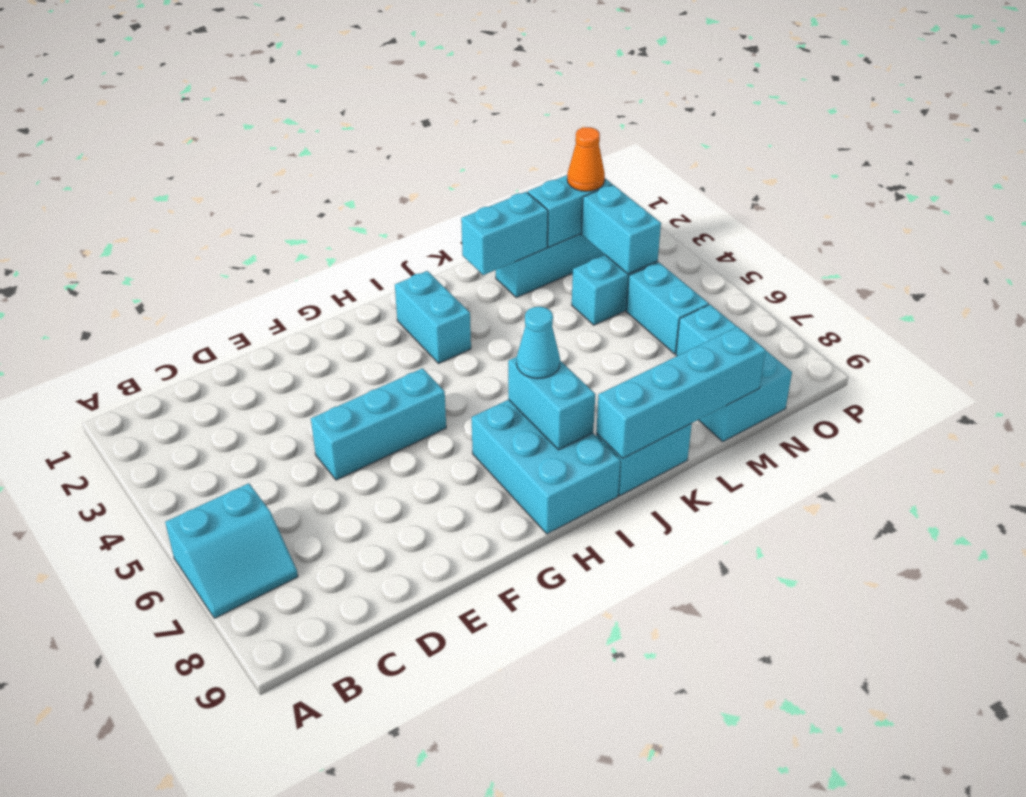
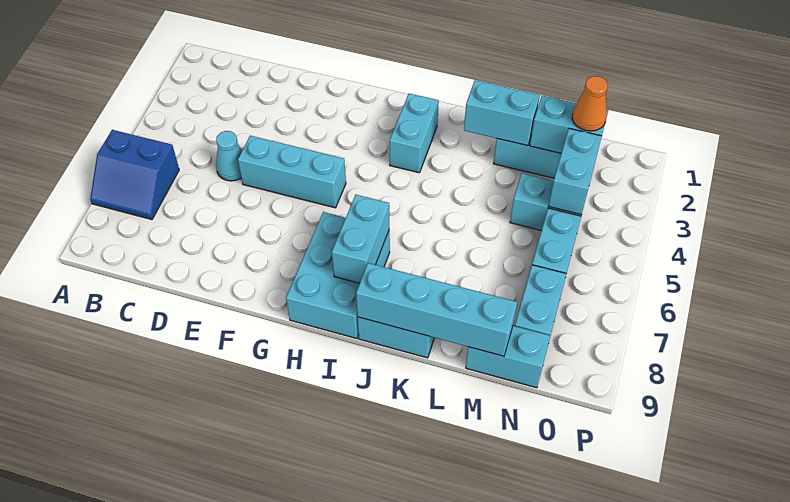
cyan 2x2 slope [165,483,298,618] -> blue 2x2 slope [90,130,179,220]
cyan 1x1 cone [517,307,560,379] -> cyan 1x1 cone moved to [216,131,242,181]

